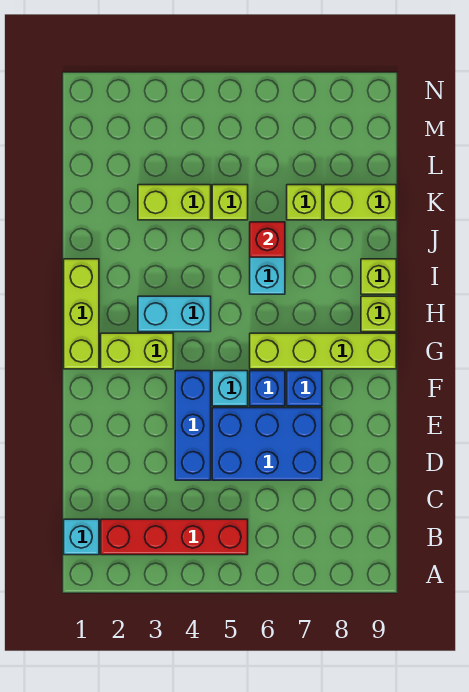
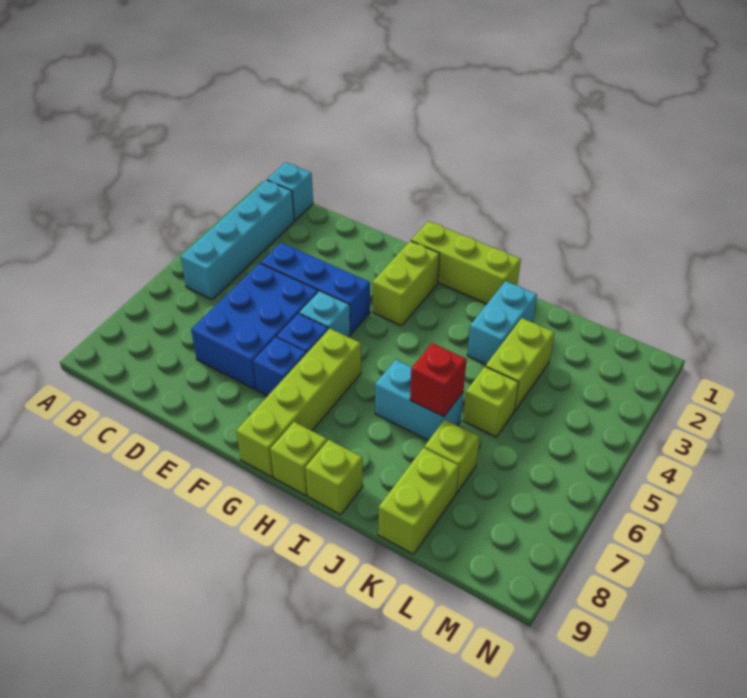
red 1x4 brick [101,519,248,555] -> cyan 1x4 brick [181,180,294,300]
cyan 1x2 brick [138,296,211,332] -> cyan 1x2 brick moved to [467,281,537,364]

